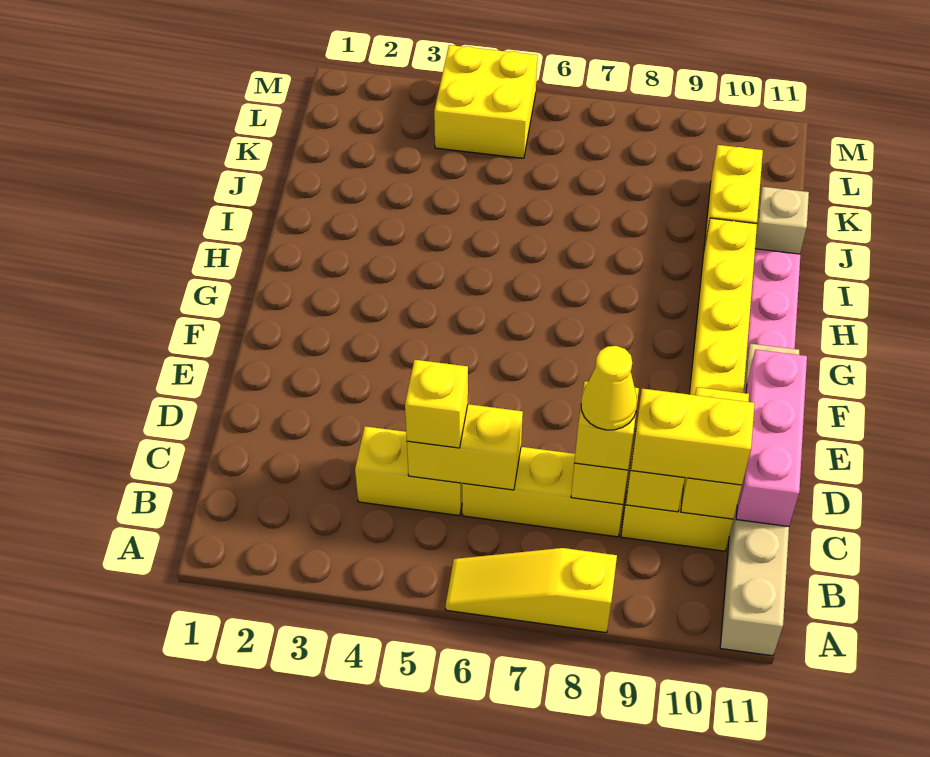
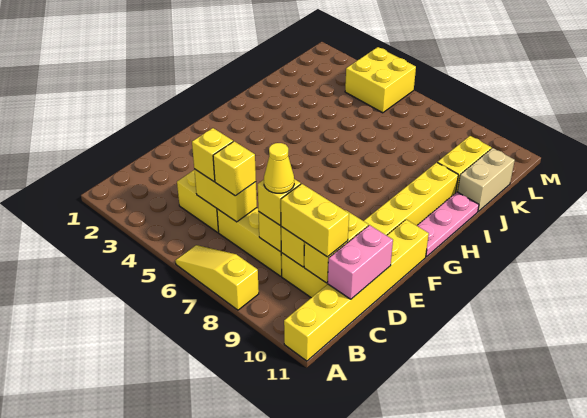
tan 1x6 brick [720,344,799,656] -> yellow 1x6 brick [284,220,429,361]
none -> yellow 1x1 brick [213,141,256,196]
pink 1x3 brick [736,350,807,526] -> pink 1x2 brick [327,225,393,299]
tan 1x1 brick [755,187,809,254] -> tan 1x2 brick [458,148,515,211]

